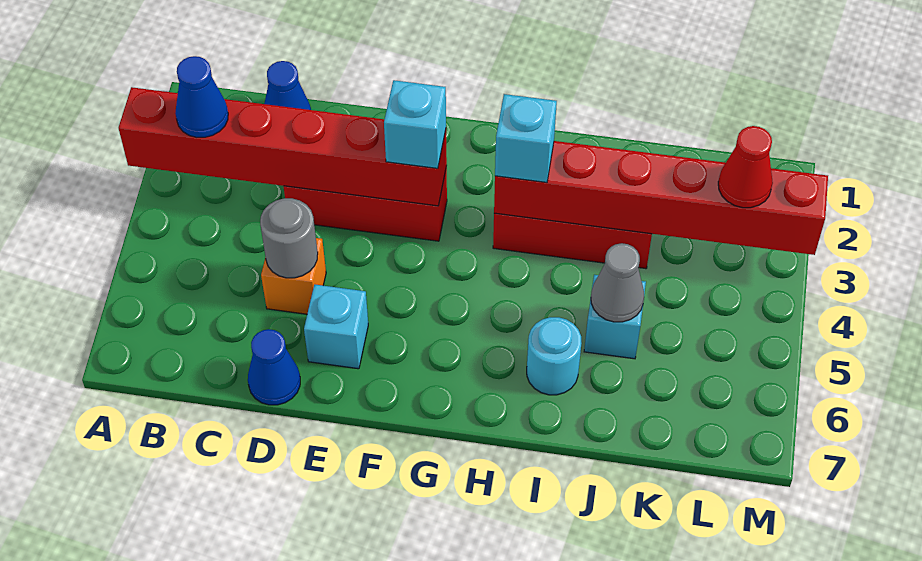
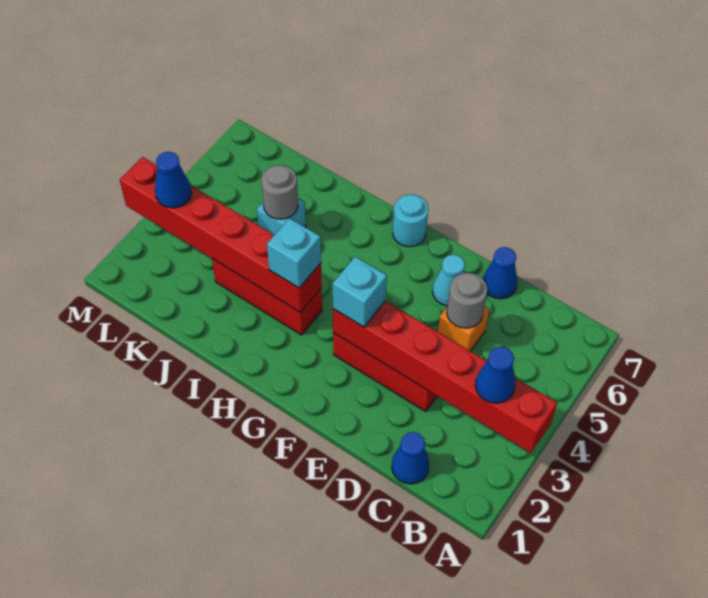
cyan 1x1 brick [304,285,368,369] -> cyan 1x1 cone [432,255,465,306]
cyan 1x1 round brick [527,317,581,395] -> cyan 1x1 round brick moved to [393,194,428,247]
grey 1x1 cone [591,243,644,322] -> grey 1x1 round brick [261,165,298,219]
red 1x1 cone [718,126,773,208] -> blue 1x1 cone [155,152,192,208]

